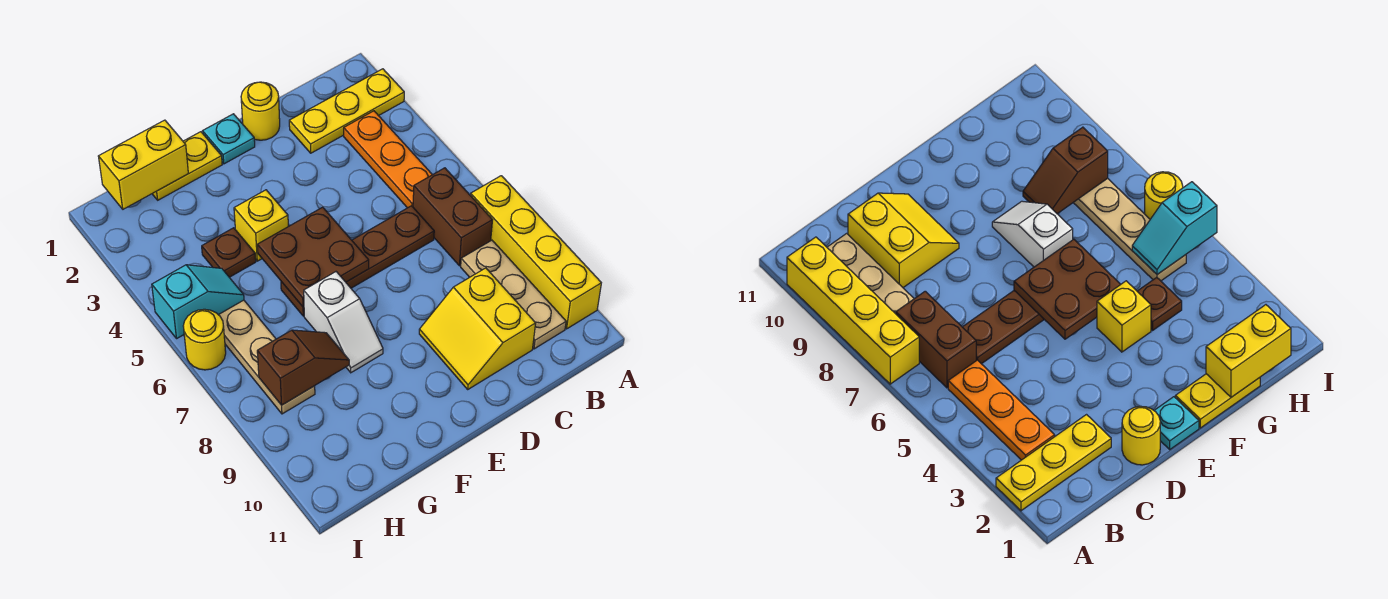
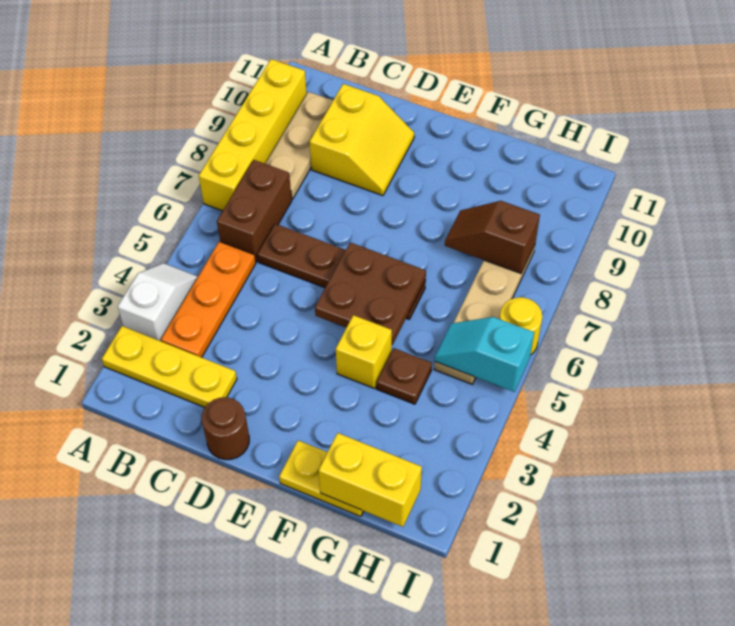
yellow 1x1 round brick [241,82,280,140] -> brown 1x1 round brick [202,397,249,460]
cyan 1x1 plate [203,114,255,164] -> none
white 1x2 slope [304,272,383,373] -> white 1x2 slope moved to [118,263,198,341]

